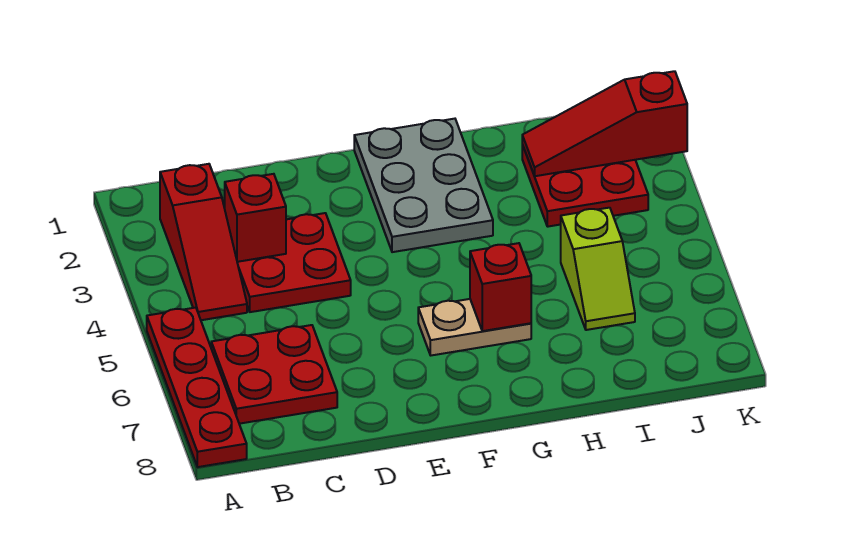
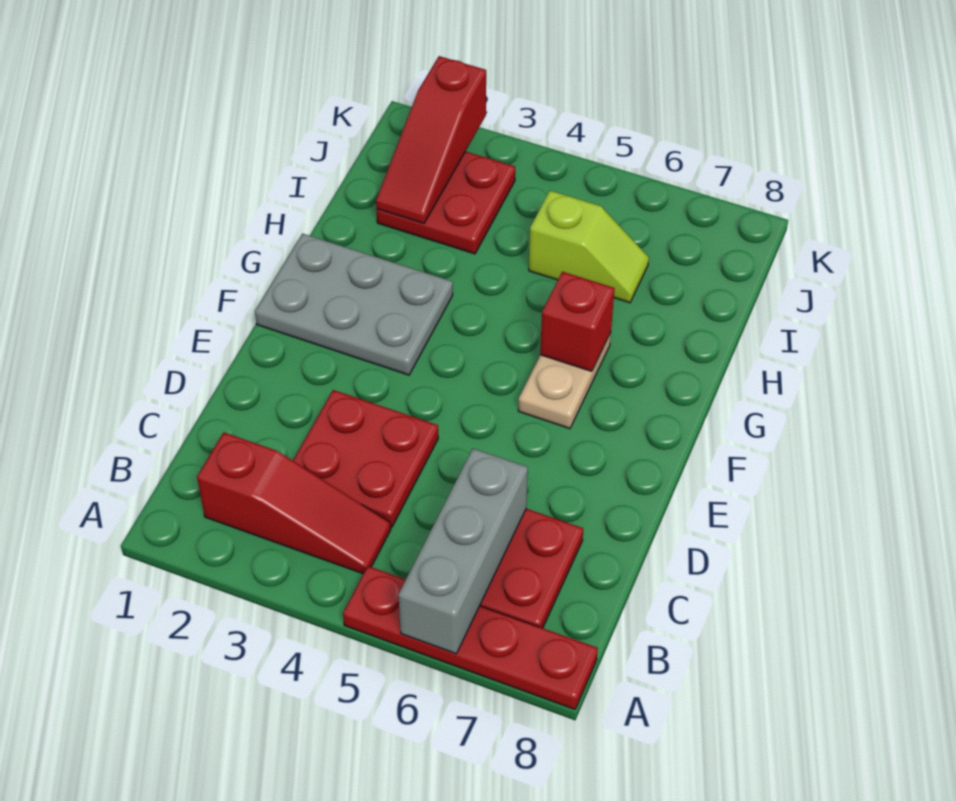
none -> grey 1x3 brick [398,449,528,654]
red 1x1 brick [225,174,286,262] -> none

